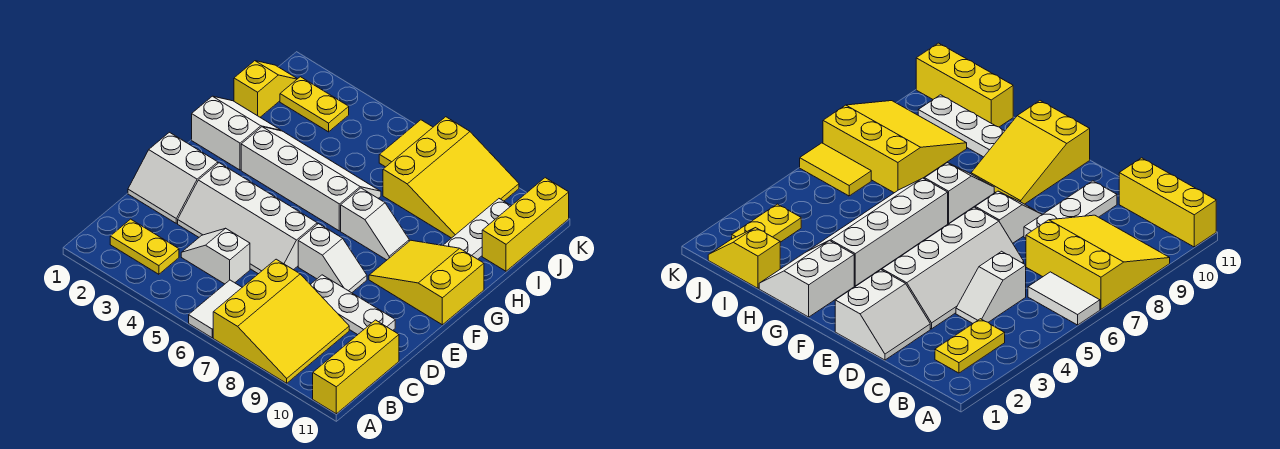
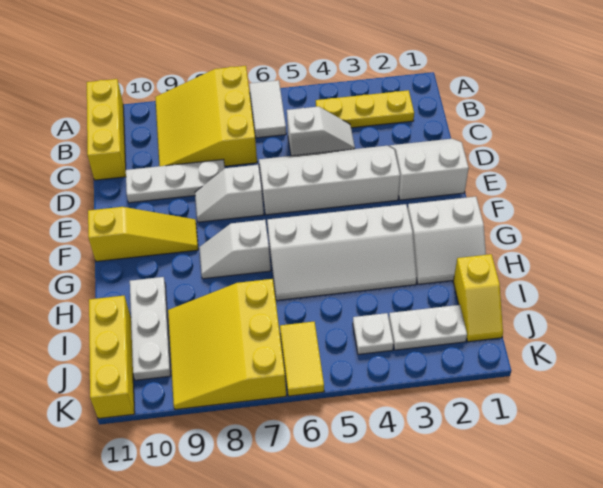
yellow 1x2 plate [110,219,179,274] -> yellow 1x3 plate [316,90,414,128]
yellow 2x3 slope [369,240,484,325] -> yellow 1x3 slope [88,207,198,262]
yellow 1x2 plate [280,77,349,132] -> white 1x2 plate [389,305,467,350]
none -> white 1x1 plate [353,313,393,354]

